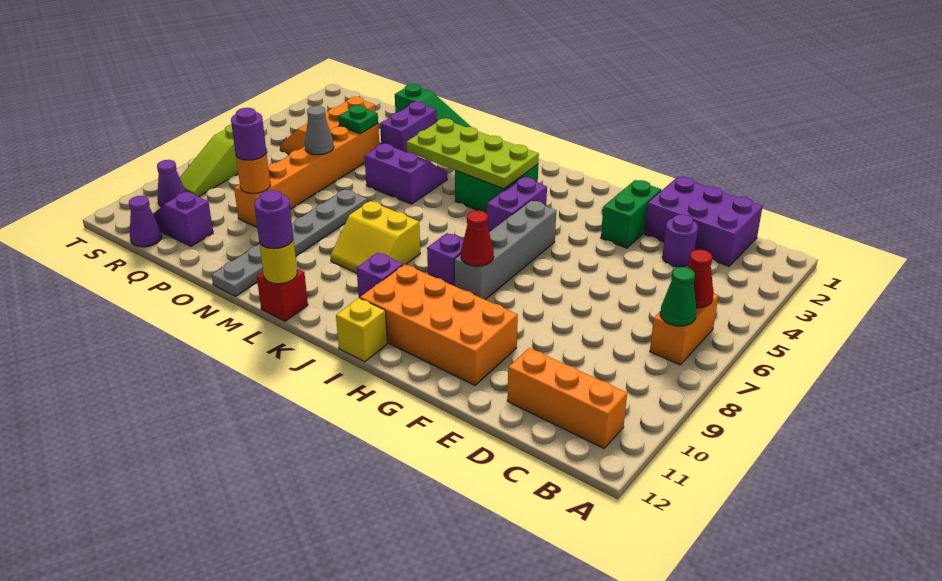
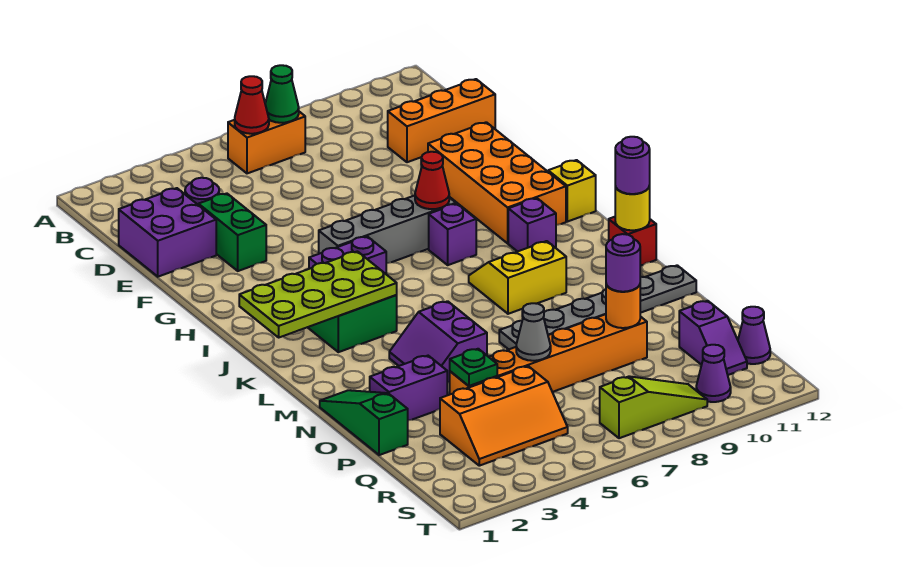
orange 1x3 brick [507,348,627,448] -> orange 1x3 brick turned to [388,79,495,162]
purple 2x3 brick [644,177,763,266] -> purple 2x2 brick [119,188,216,277]
green 1x2 brick [601,180,661,248] -> green 1x2 brick turned to [198,193,266,271]
lime 2x4 plate [407,118,539,189] -> lime 2x4 plate turned to [239,251,397,337]
yellow 2x2 slope [330,201,420,273] -> yellow 2x2 slope turned to [469,241,566,314]

